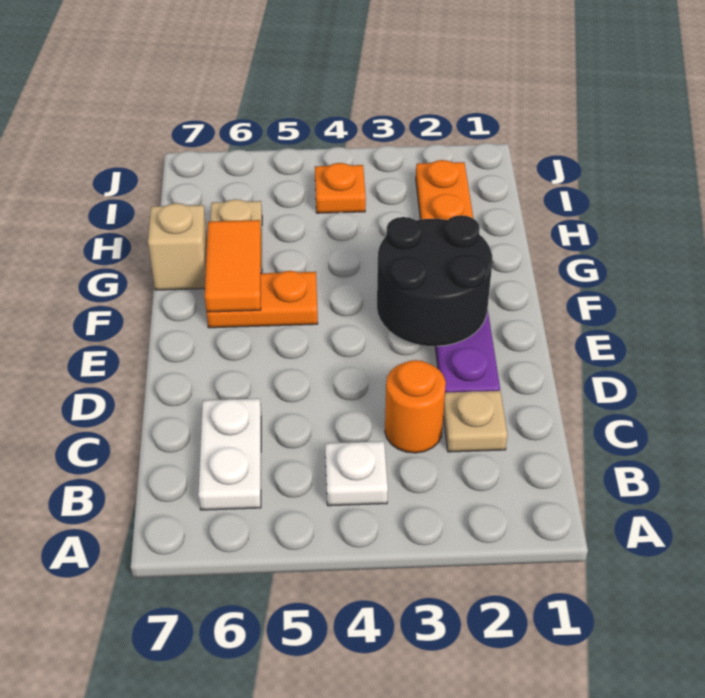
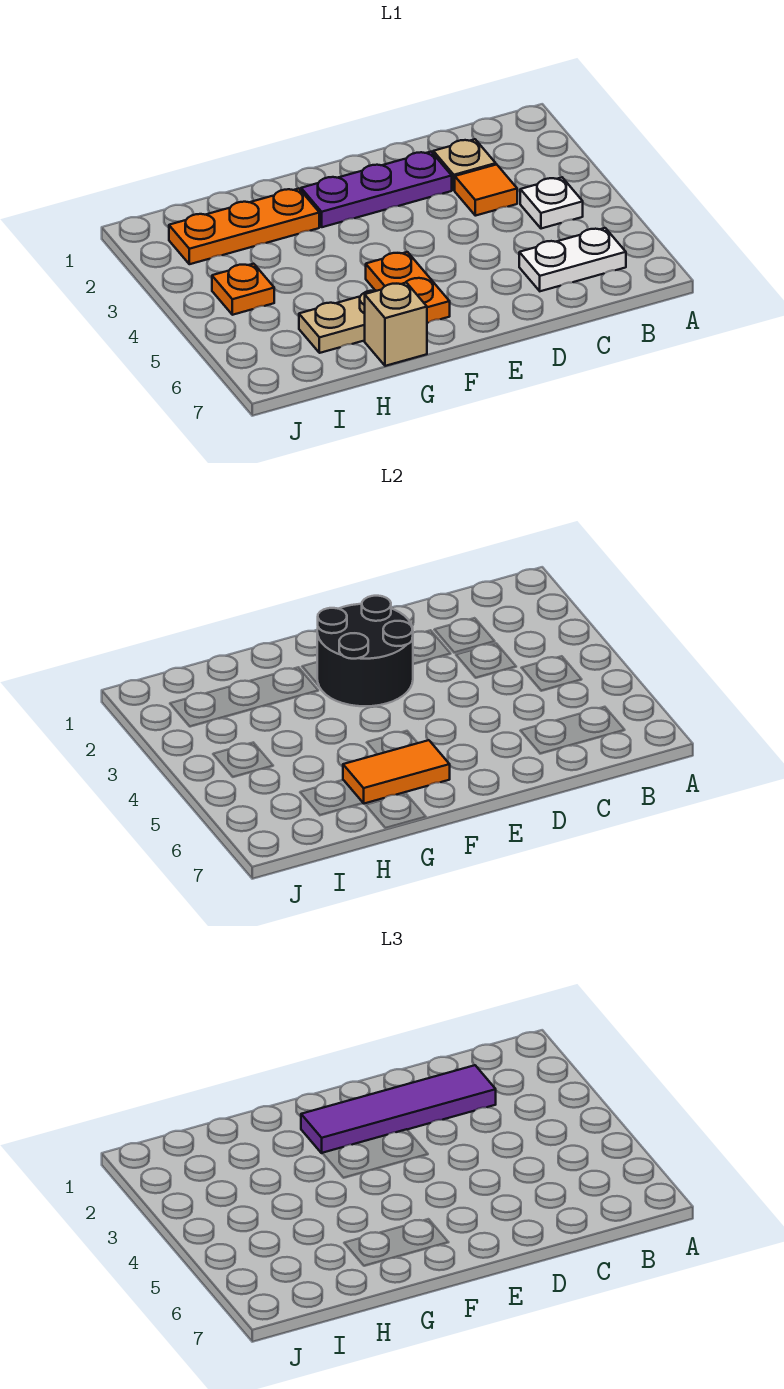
none -> purple 1x4 tile [301,1065,496,1153]
orange 1x1 round brick [385,360,446,453] -> orange 1x1 tile [455,164,517,216]

